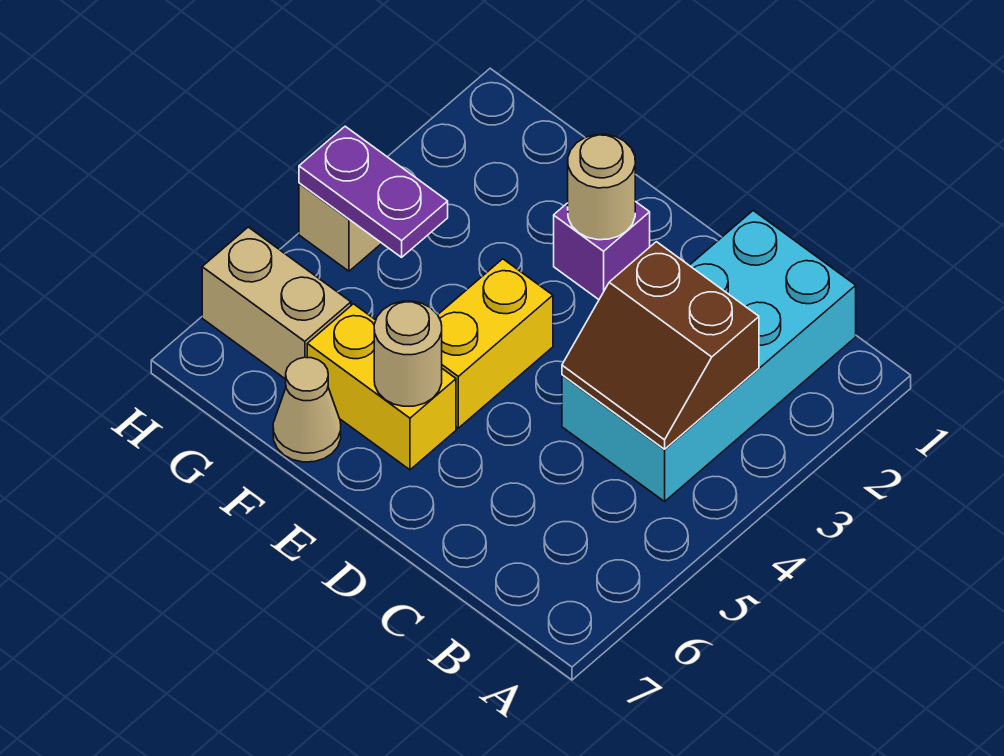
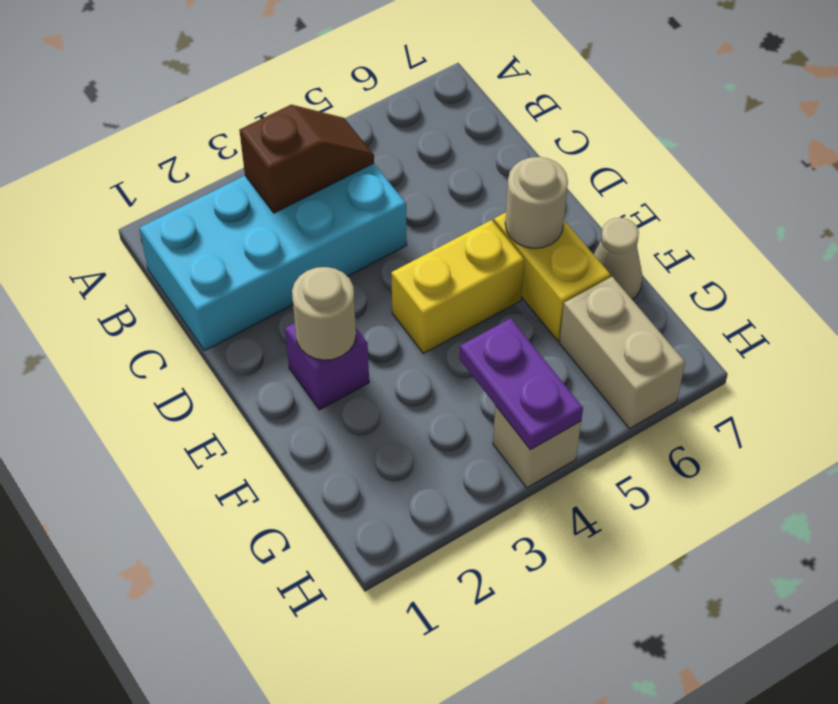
brown 2x2 slope [562,242,759,449] -> brown 1x2 slope [239,105,374,213]

